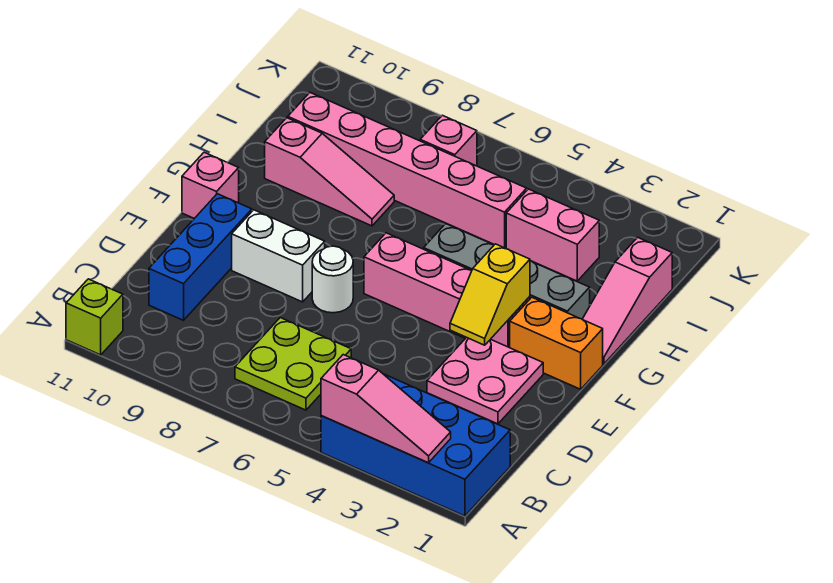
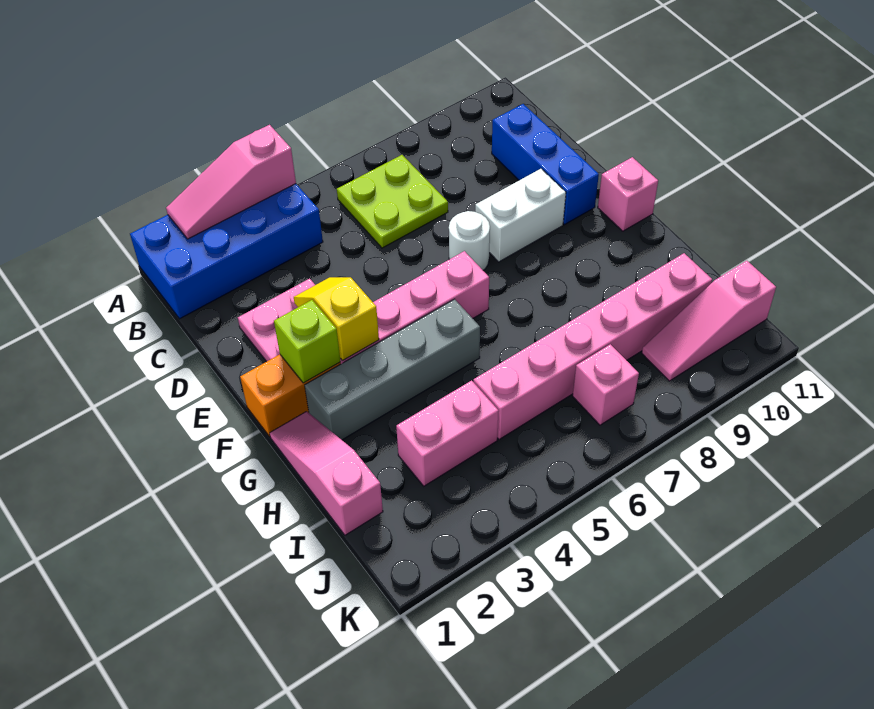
lime 1x1 brick [66,279,123,355] -> lime 1x1 brick moved to [274,300,341,383]
pink 1x3 slope [265,118,394,226] -> pink 1x3 slope moved to [642,261,776,381]

